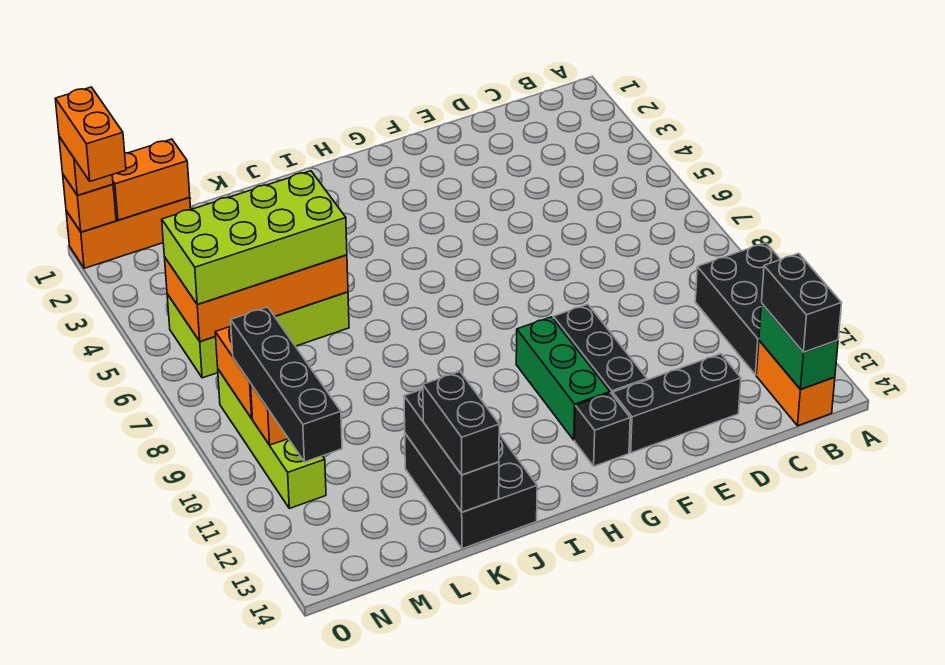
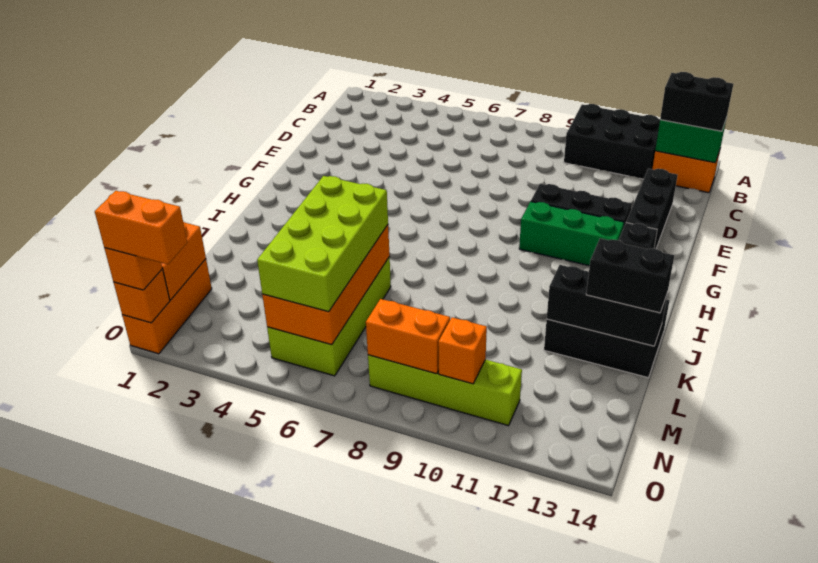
black 1x4 brick [231,307,342,462] -> none

